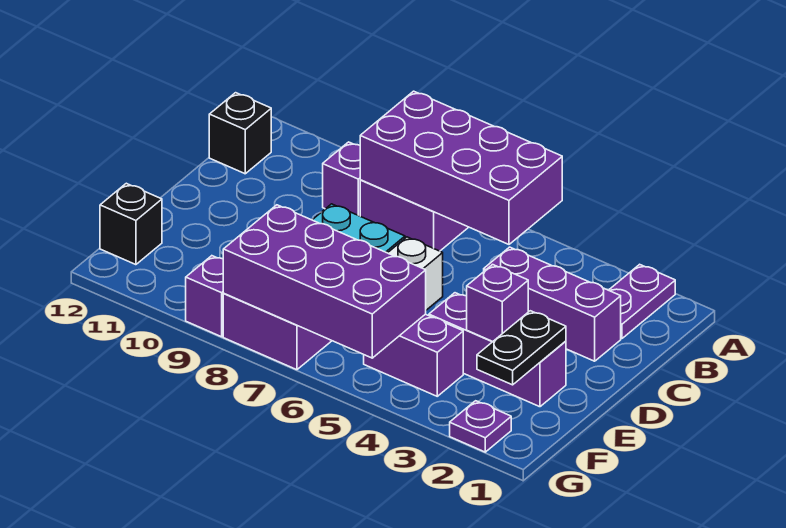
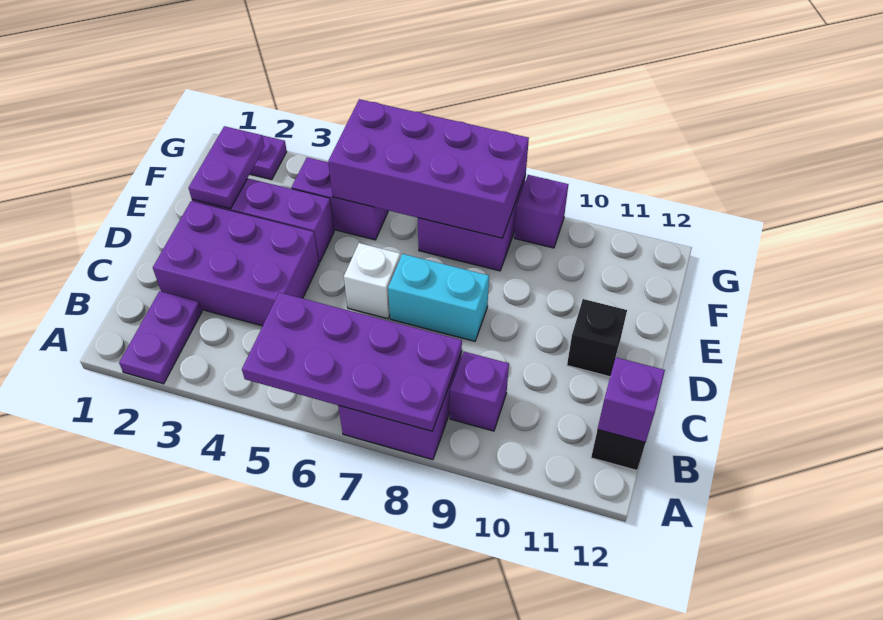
purple 2x4 brick [360,91,562,244] -> purple 2x4 plate [242,292,462,431]
purple 1x3 brick [484,247,621,361] -> purple 2x3 brick [153,201,319,326]
black 1x2 plate [477,311,566,385] -> purple 1x2 plate [189,126,265,209]
purple 1x1 brick [467,265,528,342] -> purple 1x1 brick moved to [598,357,665,442]
black 1x1 brick [100,183,162,265] -> black 1x1 brick moved to [567,299,627,377]

